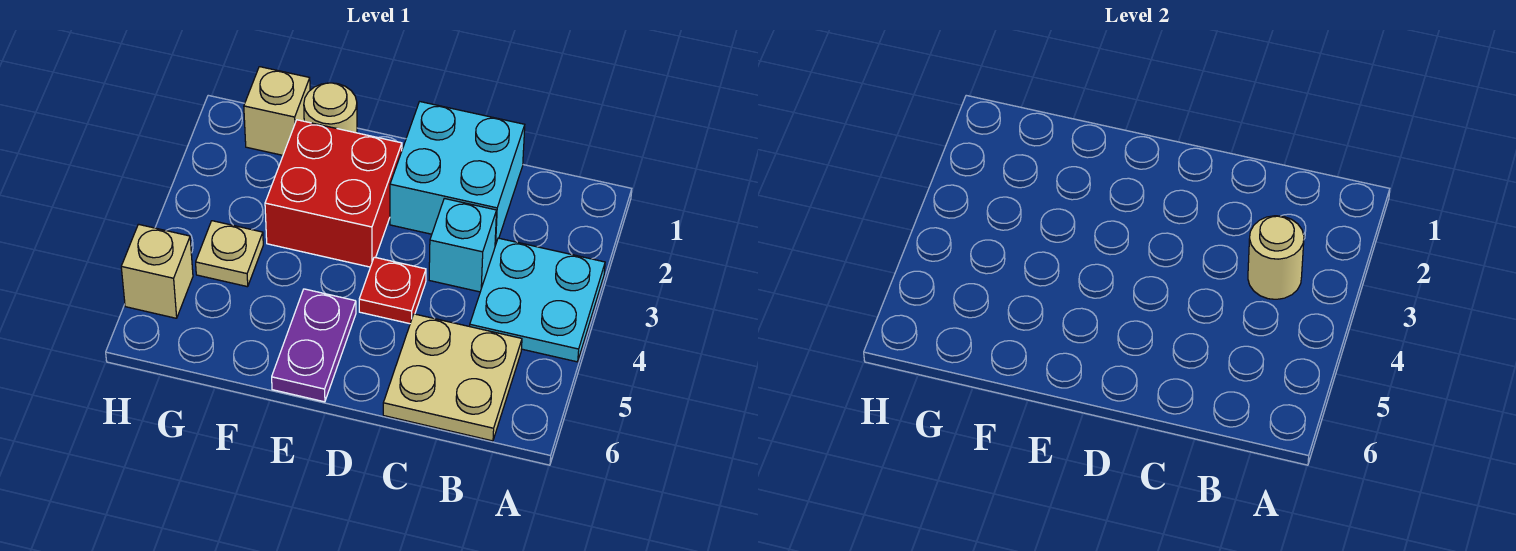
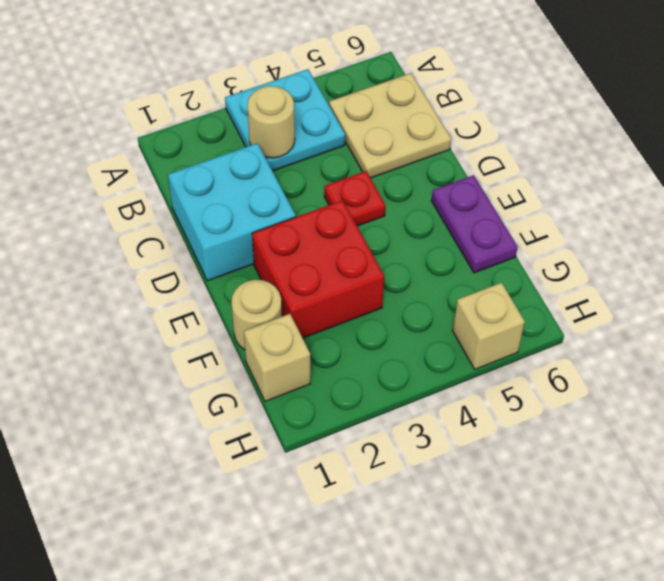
cyan 1x1 brick [429,198,497,292] -> none
purple 1x2 plate [272,289,356,402] -> purple 1x2 plate turned to [432,175,518,273]
tan 1x1 plate [196,221,263,287] -> none

